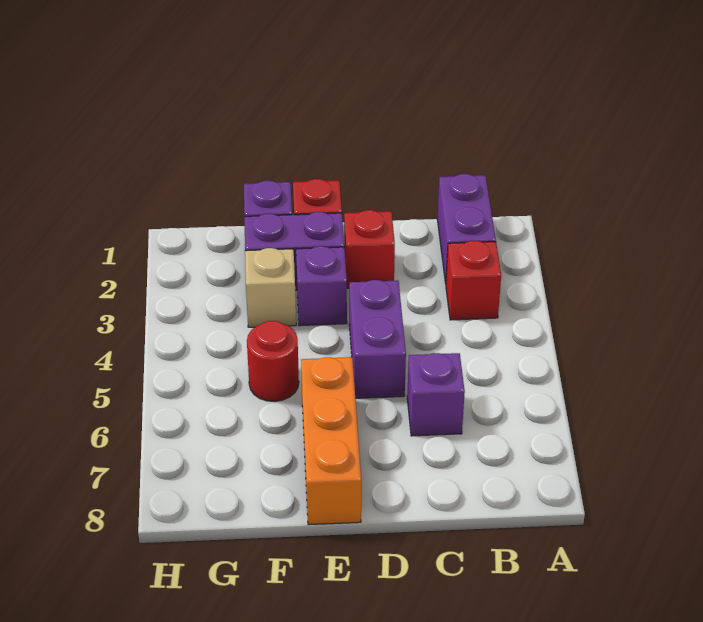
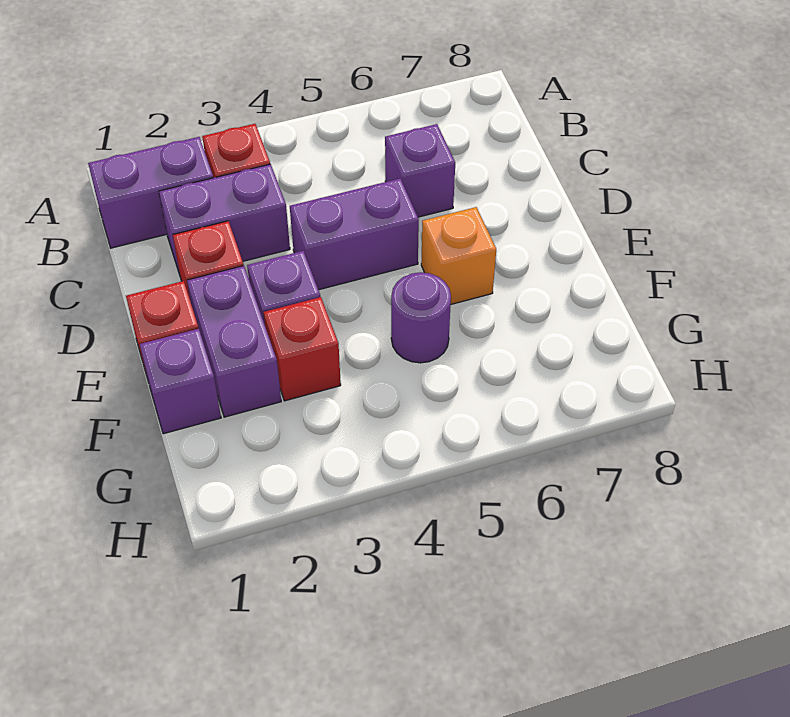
none -> purple 1x2 brick [159,164,290,274]
orange 1x3 brick [301,357,361,525] -> orange 1x1 brick [421,207,496,304]
tan 1x1 brick [245,248,296,327] -> red 1x1 brick [263,297,341,401]
red 1x1 round brick [247,321,299,401] -> purple 1x1 round brick [391,272,451,363]

